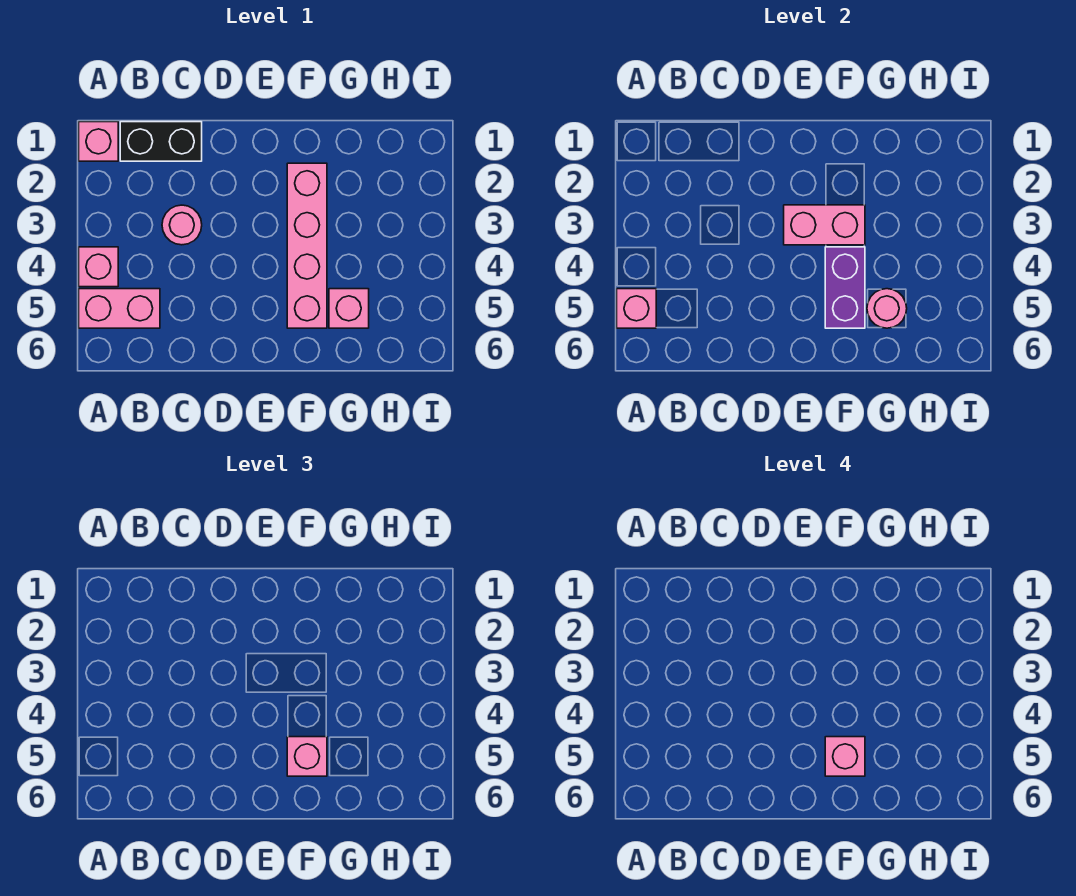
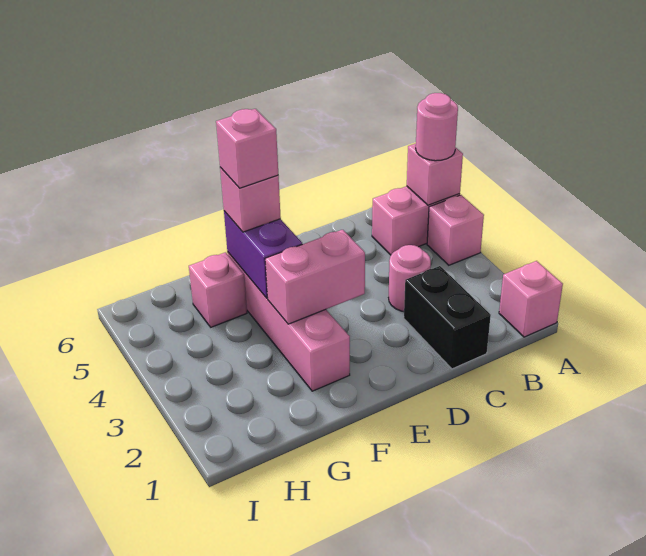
black 1x2 brick [120,122,202,161] -> black 1x2 brick turned to [404,266,491,369]
pink 1x1 round brick [867,289,907,328] -> pink 1x1 round brick moved to [416,93,458,161]

